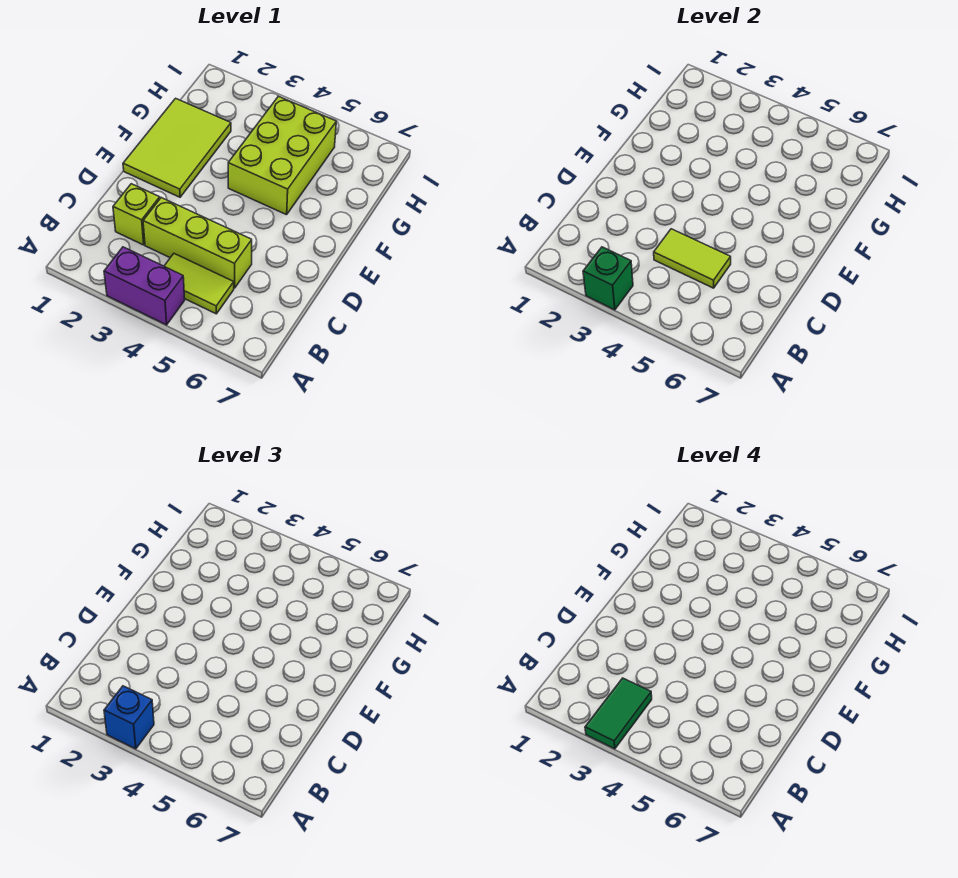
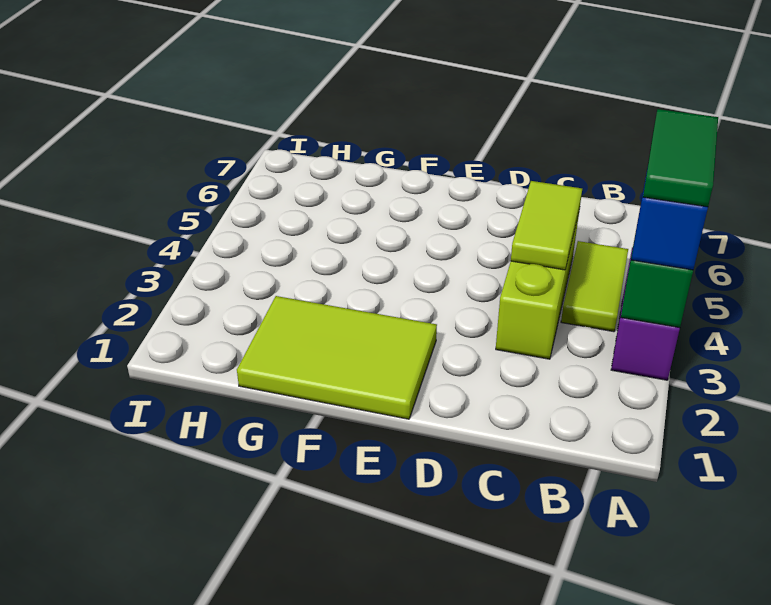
green 1x2 tile [585,678,652,749] -> green 1x2 tile turned to [643,109,718,207]
lime 1x1 brick [113,184,160,245] -> none
lime 2x3 brick [228,96,336,215] -> none

